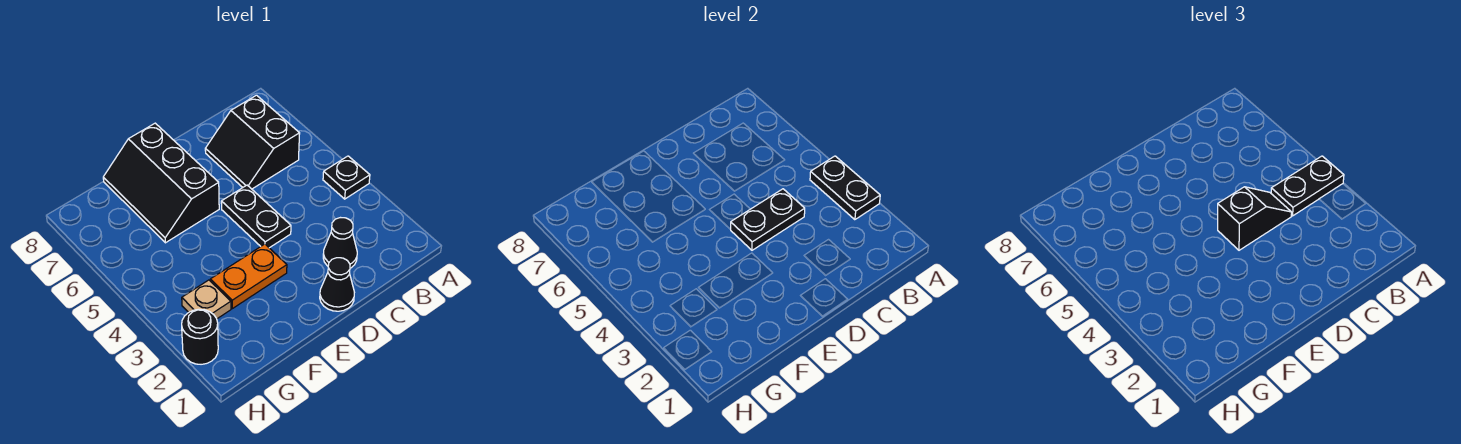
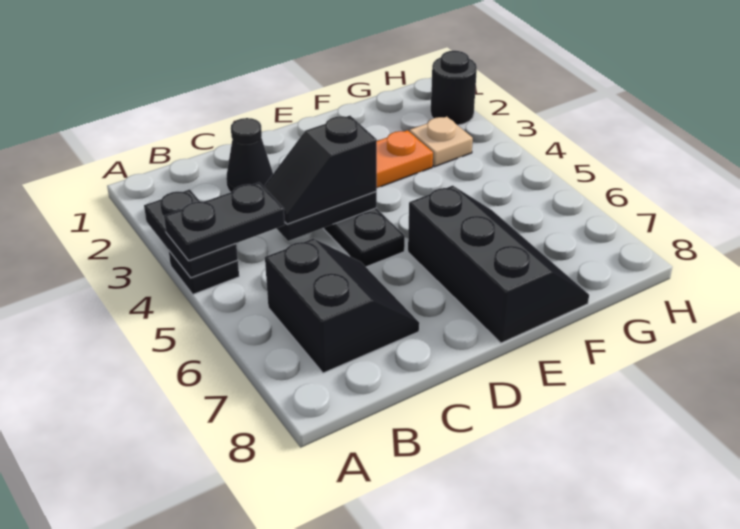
black 1x1 cone [320,258,354,311] -> none

